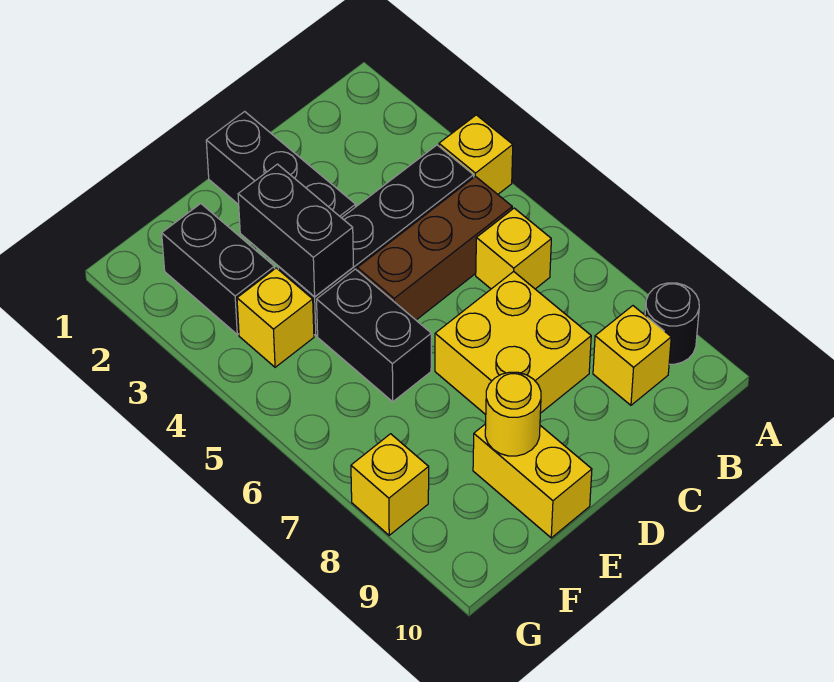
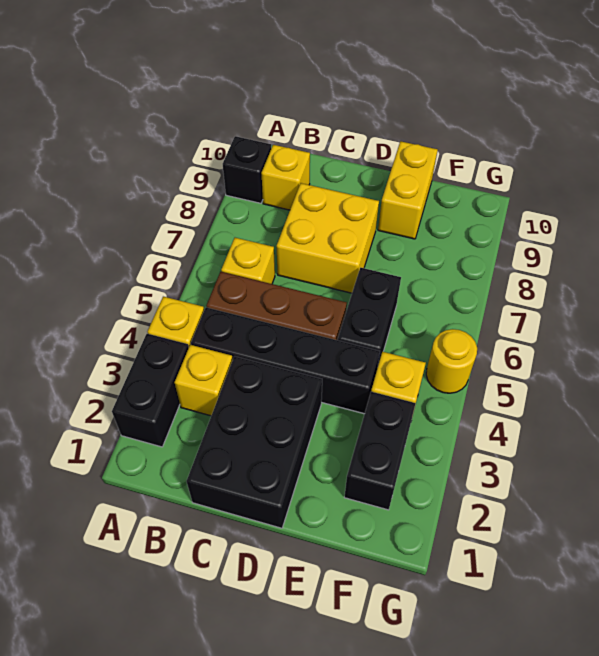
black 1x1 round brick [645,283,699,364] -> black 1x1 brick [223,136,271,203]
black 1x3 brick [206,112,356,218] -> black 2x3 brick [187,356,322,528]
black 1x2 brick [238,164,353,297] -> black 1x2 brick moved to [112,334,189,447]
yellow 1x1 round brick [485,372,541,456] -> yellow 1x1 round brick moved to [426,329,477,393]
yellow 1x1 brick [351,434,429,535] -> yellow 1x1 brick moved to [175,345,233,416]

